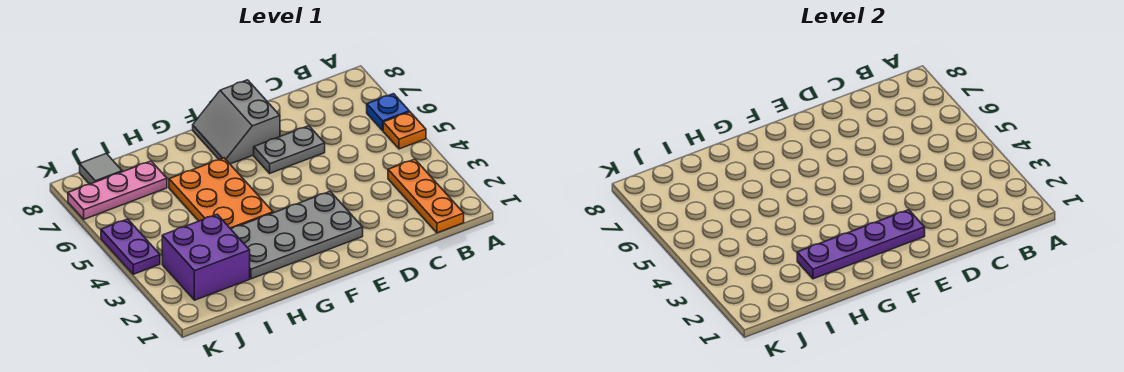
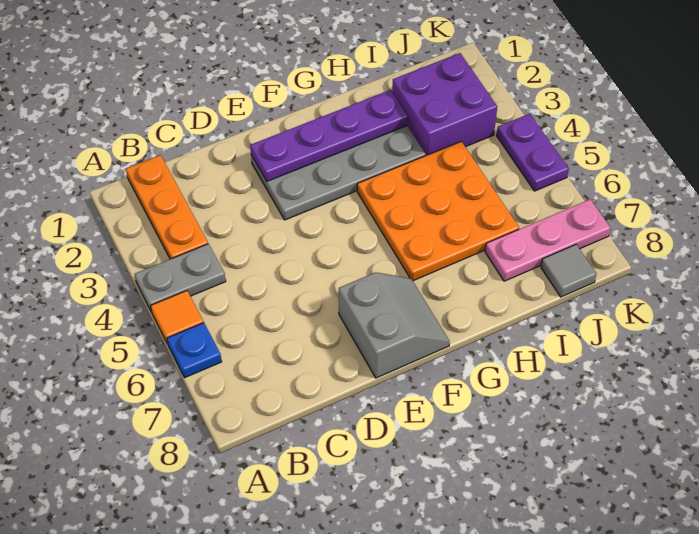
orange 1x1 plate [383,112,426,149] -> orange 1x1 tile [151,291,204,344]
grey 1x2 plate [254,126,325,173] -> grey 1x2 plate moved to [135,244,226,312]
orange 2x3 plate [169,158,273,229] -> orange 3x3 plate [357,141,519,281]

